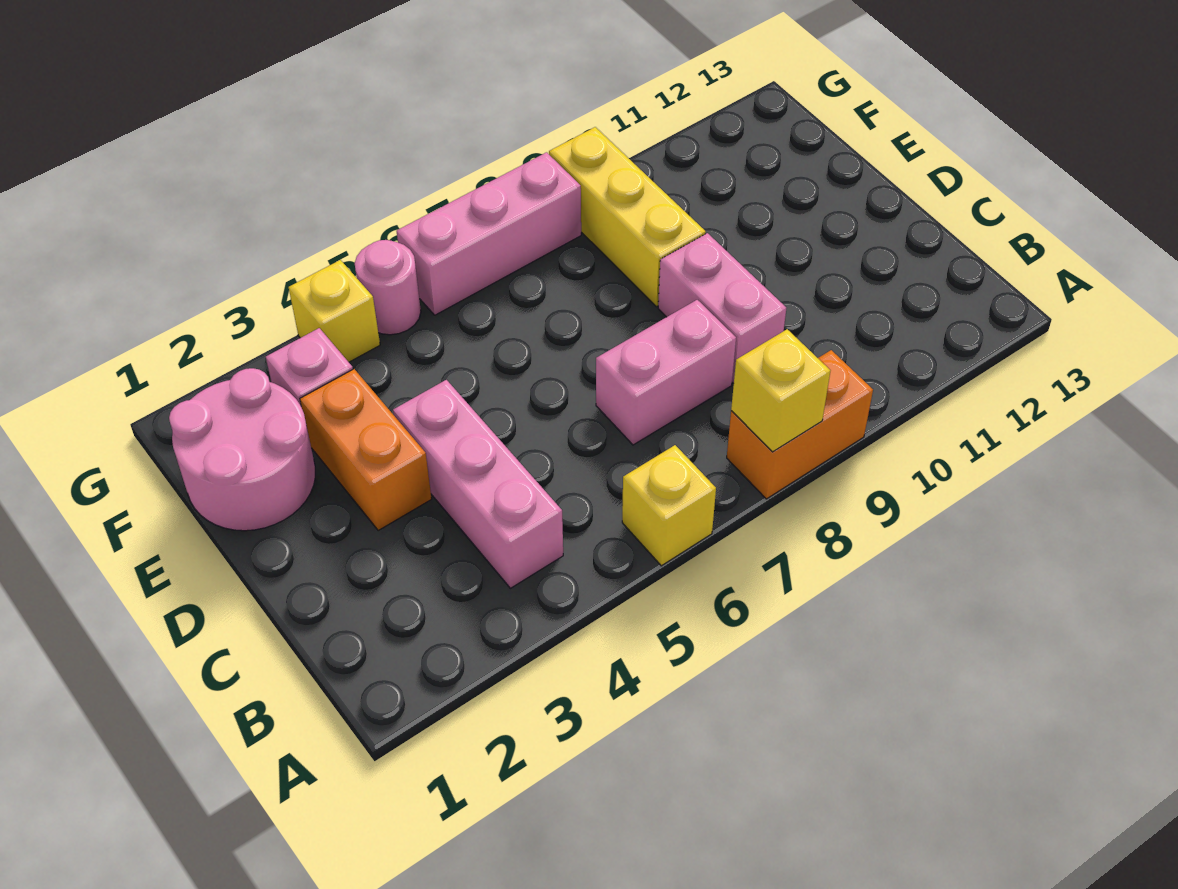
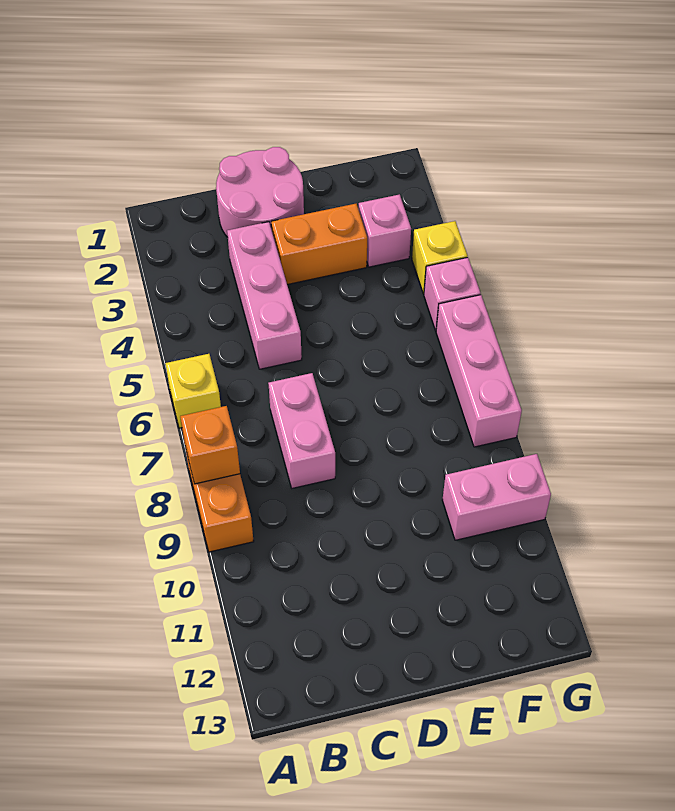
yellow 1x1 brick [731,329,830,452] -> orange 1x1 brick [180,406,240,484]
pink 1x3 brick [393,380,563,588] -> pink 1x3 brick turned to [227,222,302,369]
pink 1x2 brick [658,233,786,384] -> pink 1x2 brick moved to [442,454,551,540]
pink 2x2 round brick [169,368,315,531] -> pink 2x2 round brick moved to [216,147,304,237]
yellow 1x3 brick [549,127,706,307] -> none
pink 1x1 round brick [355,240,421,335] -> pink 1x1 brick [424,257,481,331]

